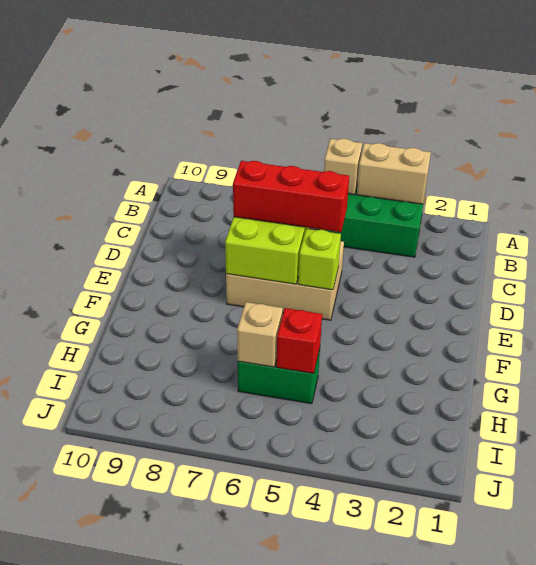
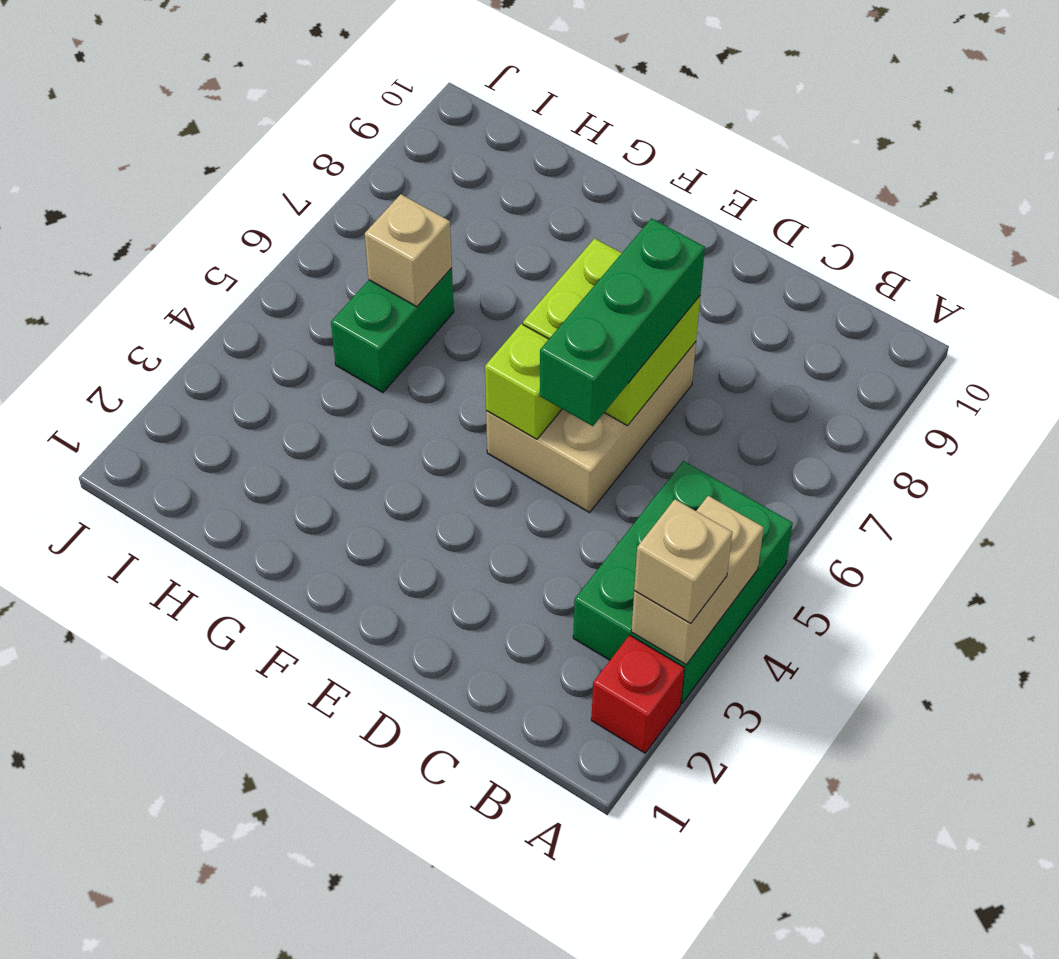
tan 1x1 brick [324,139,362,195] -> tan 1x1 brick moved to [634,499,732,624]
red 1x3 brick [233,161,349,232] -> green 1x3 brick [540,219,705,426]
red 1x1 brick [277,308,322,373] -> red 1x1 brick moved to [591,635,684,753]

